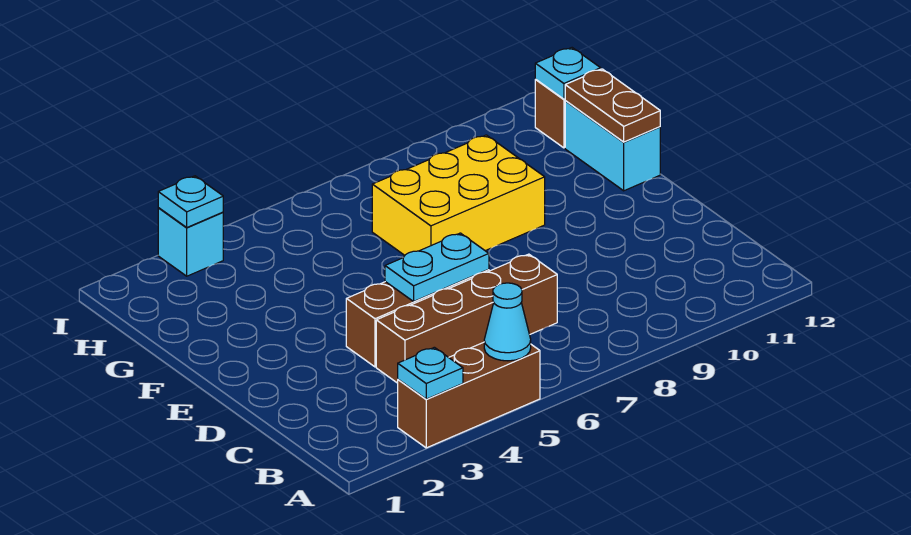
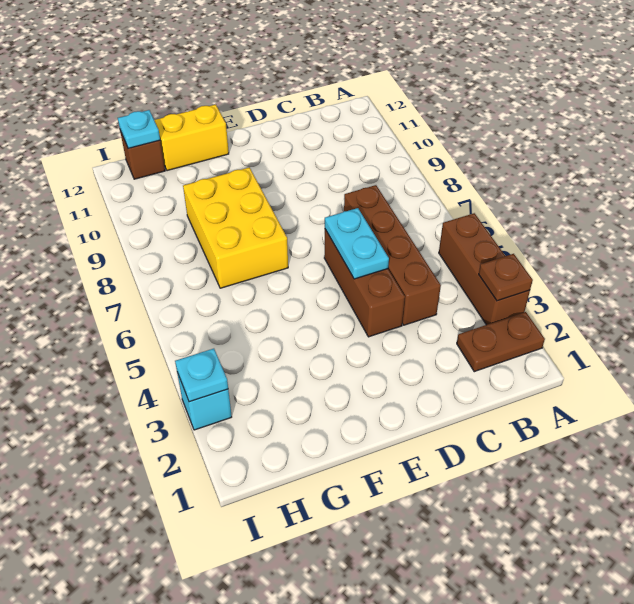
cyan 1x1 plate [398,347,463,399] -> brown 1x1 plate [479,254,533,301]
cyan 1x1 cone [484,283,531,361] -> none
cyan 1x2 brick [565,101,660,191] -> yellow 1x2 brick [154,104,229,171]
brown 1x2 plate [565,69,660,142] -> brown 1x2 plate moved to [457,312,545,372]

